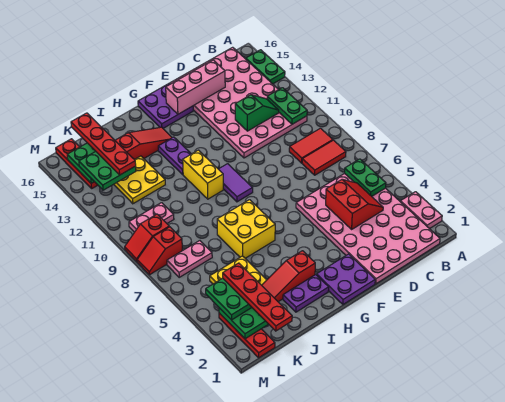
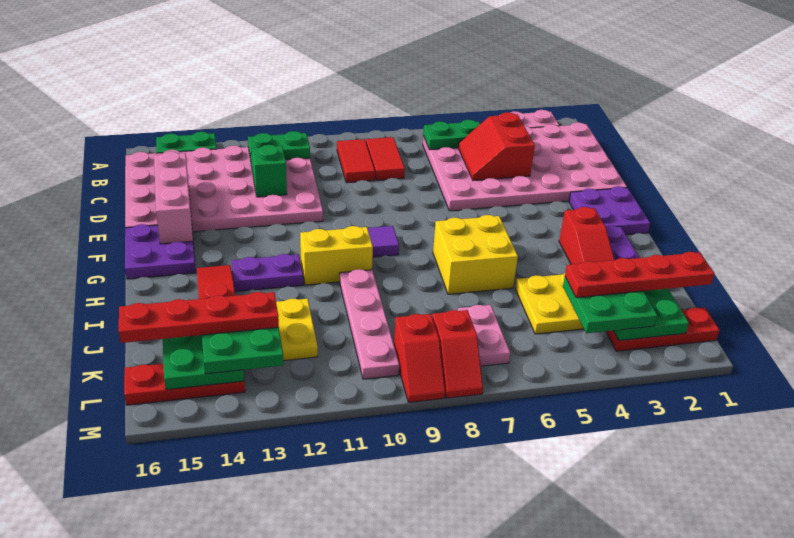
red 2x2 slope [326,180,383,229] -> red 2x2 slope turned to [458,112,535,180]
pink 1x2 plate [129,203,174,232] -> pink 1x4 plate [340,269,399,379]

